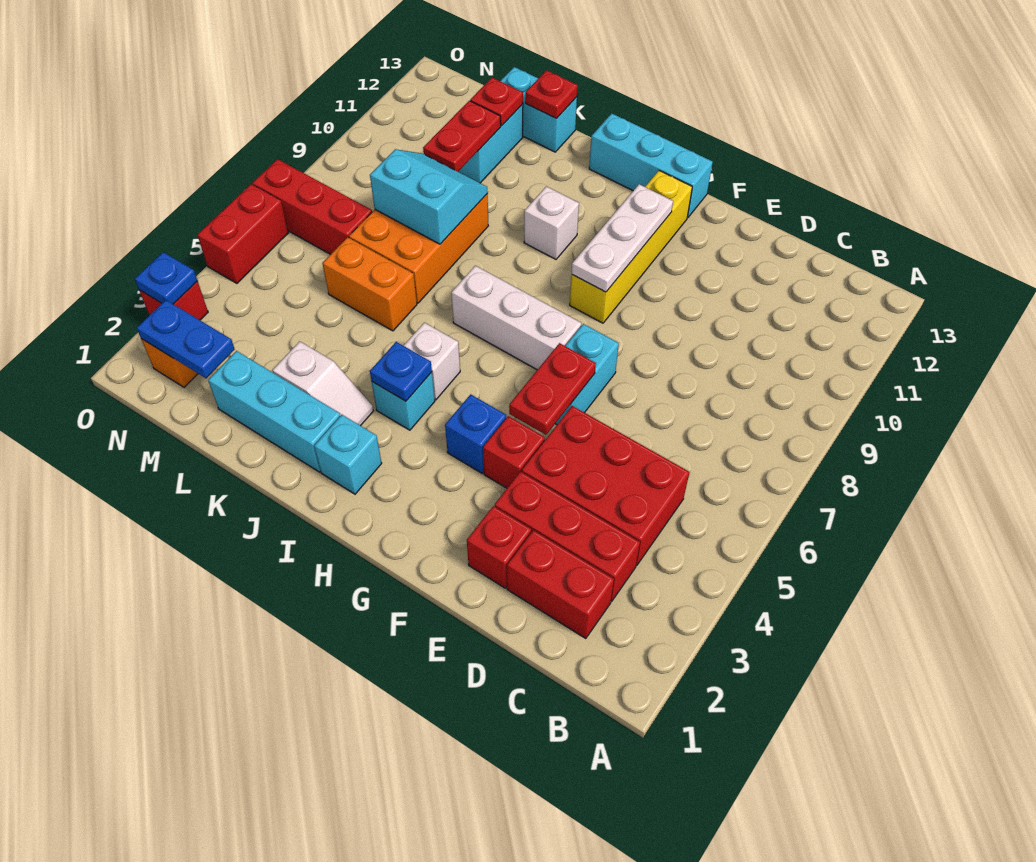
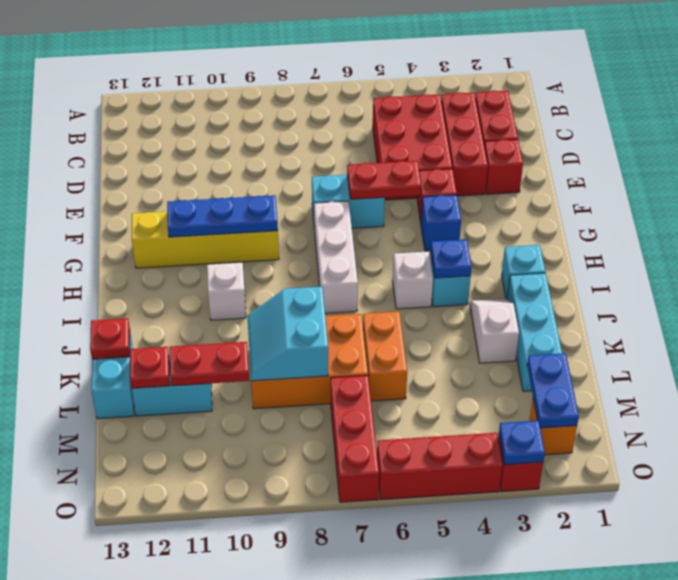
white 1x3 plate [571,184,673,292] -> blue 1x3 plate [167,195,278,237]
cyan 1x3 brick [589,113,713,218] -> none
red 1x2 brick [197,184,288,283] -> red 1x3 brick [377,433,502,500]

